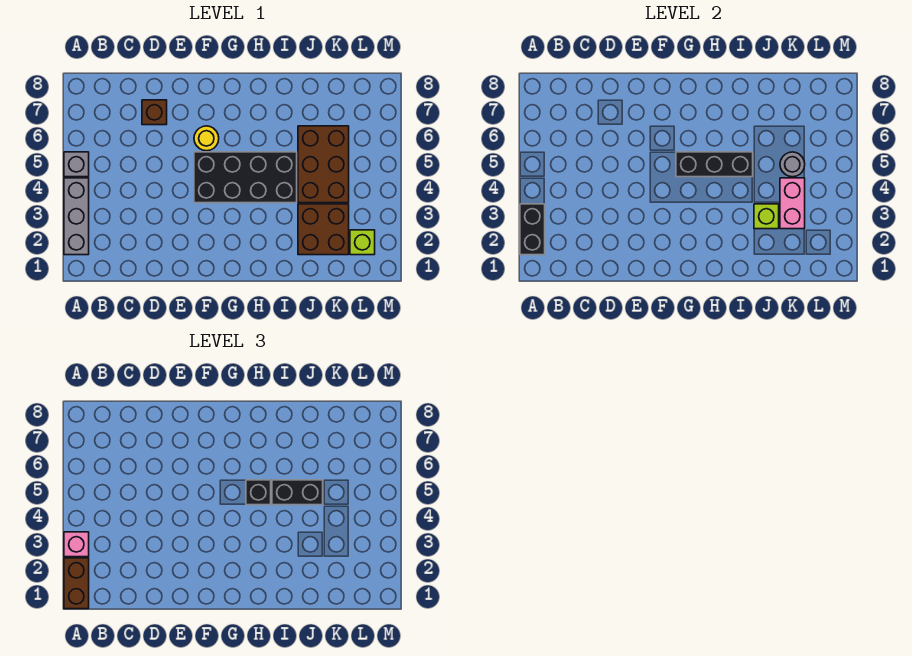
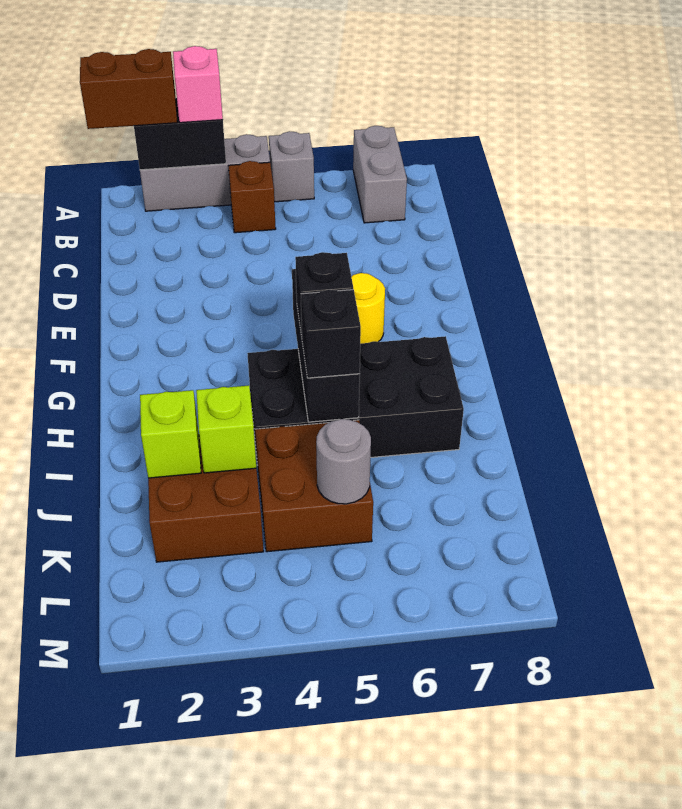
none -> grey 1x2 brick [353,126,407,223]
brown 1x1 brick [142,100,167,125] -> brown 1x1 brick moved to [229,161,276,233]
black 2x4 brick [194,152,297,203] -> black 2x4 brick turned to [247,336,464,465]
black 1x2 brick [272,480,323,505] -> black 1x1 brick [301,290,361,378]
brown 2x3 brick [298,126,349,203] -> brown 2x2 brick [255,420,373,552]
pink 1x2 brick [780,178,805,229] -> none
lime 1x1 brick [350,230,375,255] -> lime 1x1 brick moved to [140,390,201,478]

